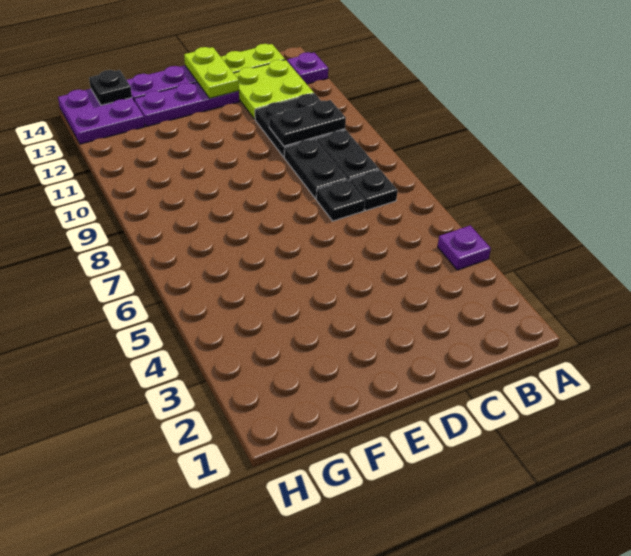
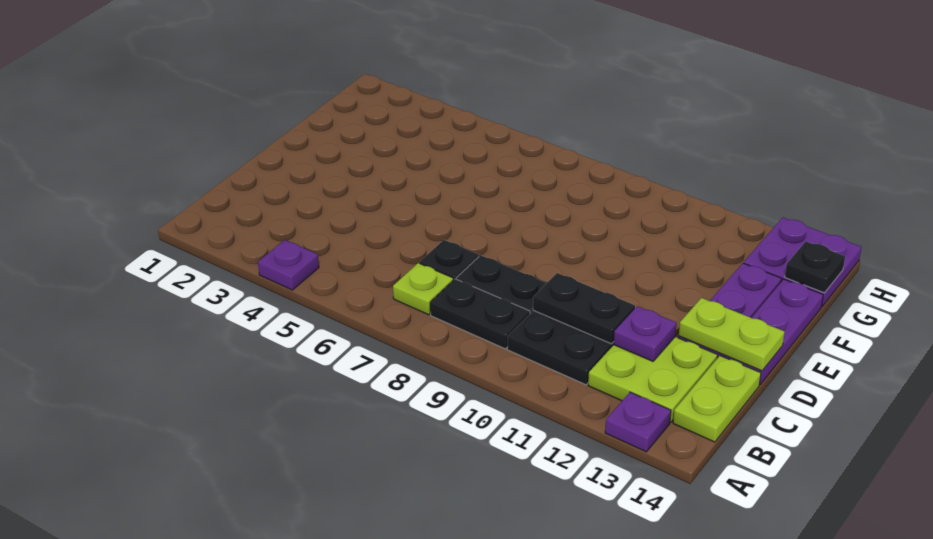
black 1x1 plate [350,170,398,210] -> lime 1x1 plate [393,263,453,315]
black 1x2 plate [269,100,346,146] -> black 1x2 plate turned to [533,273,635,344]
none -> purple 1x1 plate [614,306,677,361]

